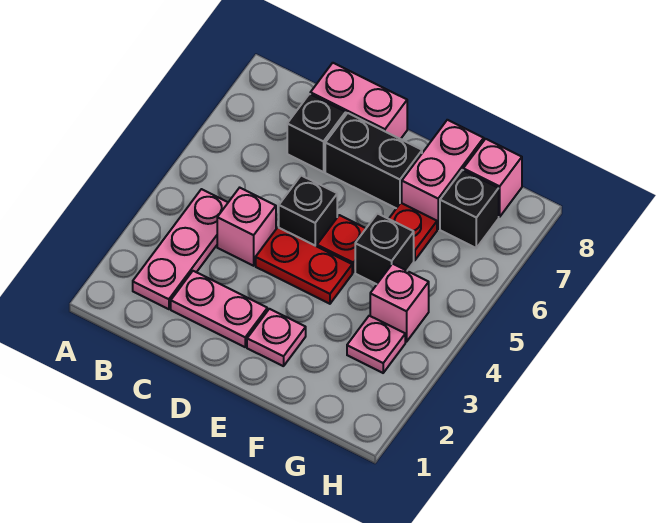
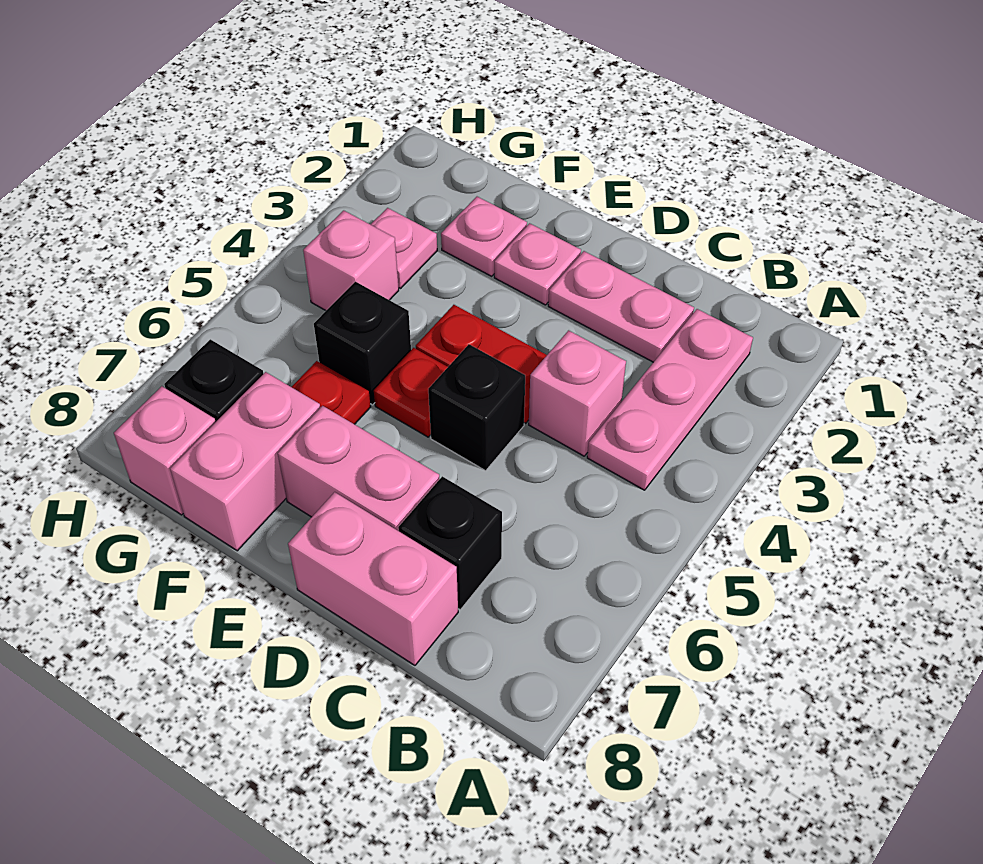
black 1x2 brick [325,113,422,208] -> pink 1x2 brick [278,406,439,531]
none -> pink 1x1 plate [441,197,527,276]

